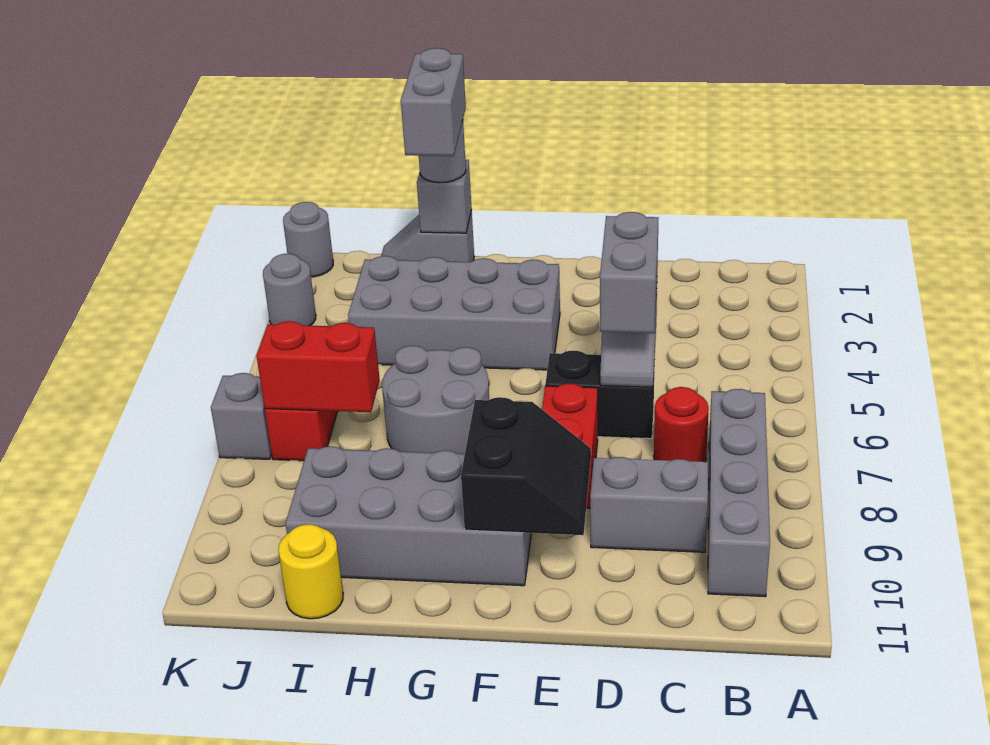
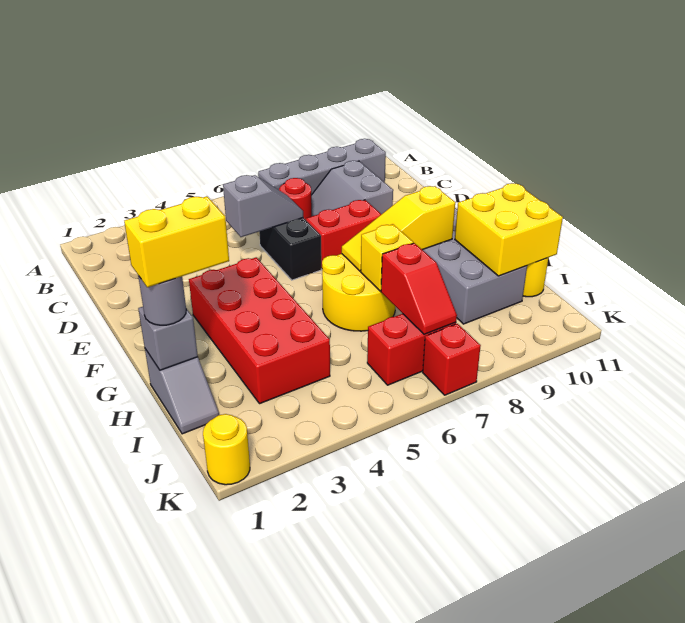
grey 1x2 brick [600,212,658,333] -> none
black 2x2 slope [461,397,591,535] -> none
grey 2x4 brick [348,256,560,370] -> red 2x4 brick [189,257,330,404]
grey 2x2 round brick [382,346,489,454] -> yellow 2x2 round brick [322,254,395,331]
none -> yellow 1x3 slope [342,186,455,271]
grey 1x2 brick [401,48,466,156] -> yellow 1x2 brick [124,196,229,287]
none -> yellow 1x1 brick [361,224,413,291]
none -> yellow 2x2 brick [455,183,563,276]
red 1x2 brick [256,321,380,412] -> red 1x2 slope [381,243,457,335]
grey 1x1 round brick [283,202,333,277] -> yellow 1x1 round brick [203,414,250,485]
grey 1x1 round brick [263,254,316,326] -> none
grey 1x1 brick [211,373,272,459] -> red 1x1 brick [423,324,481,395]

